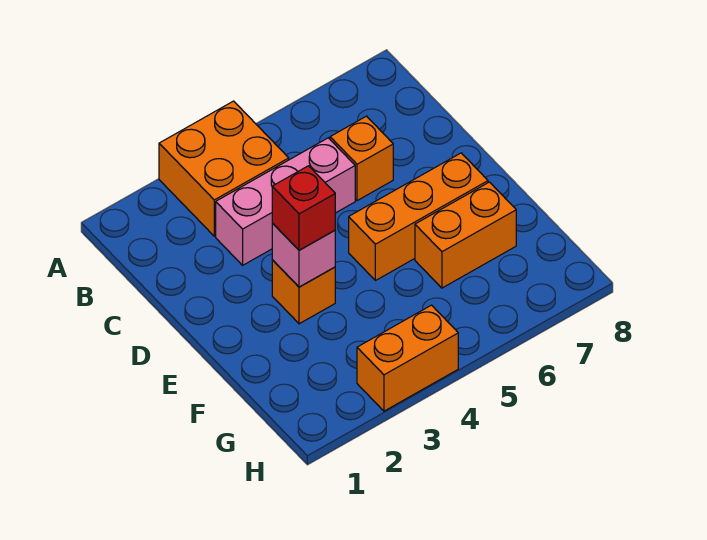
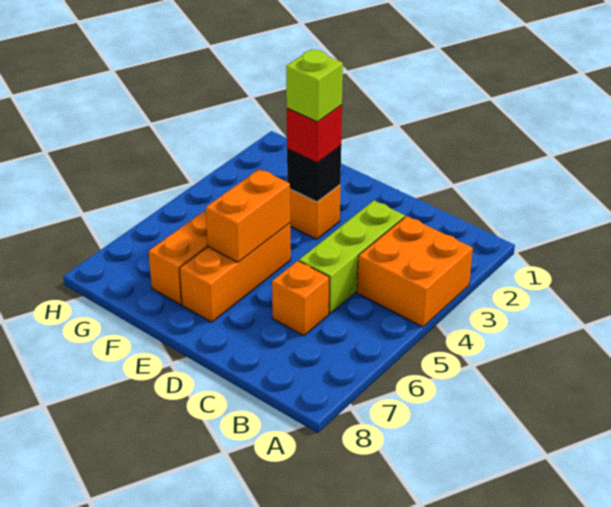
pink 1x3 brick [216,138,355,265] -> lime 1x3 brick [299,201,405,313]
pink 1x1 brick [272,223,335,287] -> black 1x1 brick [287,146,341,202]
none -> lime 1x1 brick [286,49,343,122]
orange 1x2 brick [357,305,458,411] -> orange 1x2 brick moved to [206,169,290,262]

